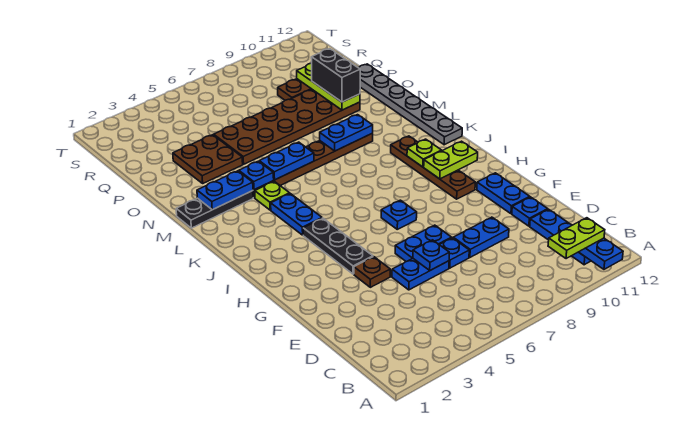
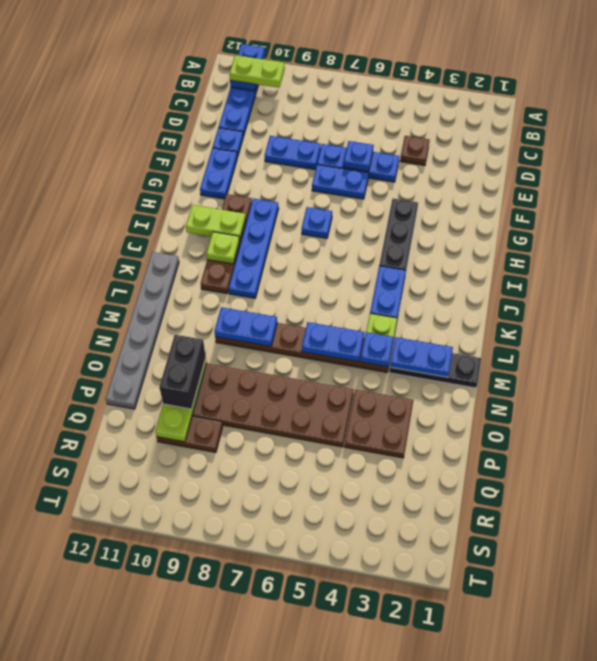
brown 1x1 plate [354,257,390,287] -> brown 1x1 plate moved to [400,136,430,165]
none -> blue 1x4 plate [229,198,279,298]

